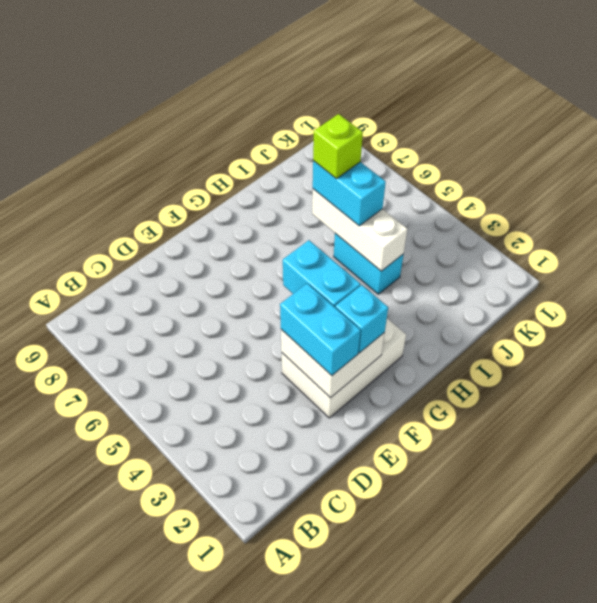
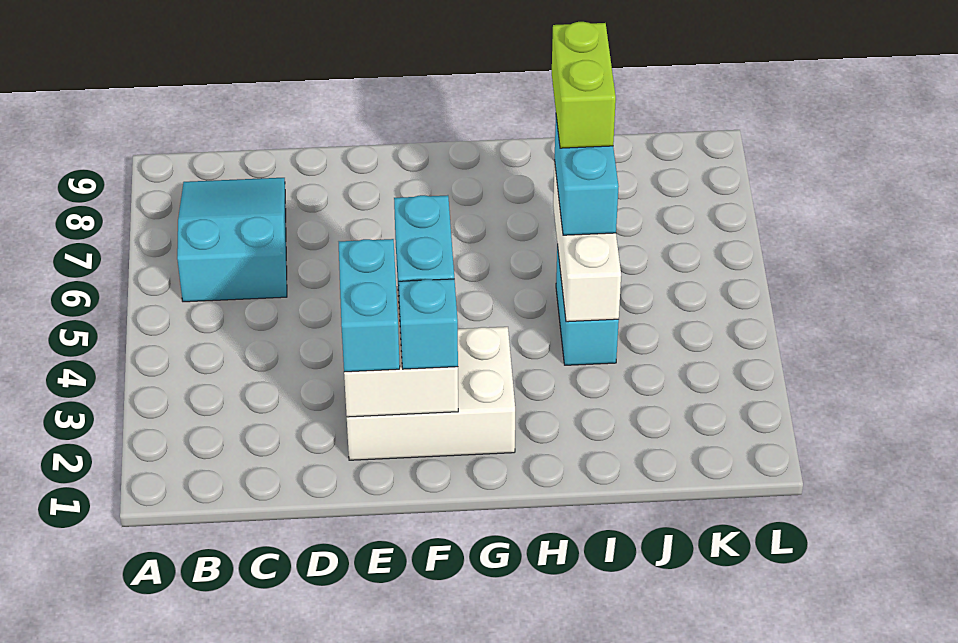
none -> cyan 2x3 slope [177,178,287,302]
lime 1x1 brick [313,114,363,179] -> lime 1x2 brick [552,22,616,148]

